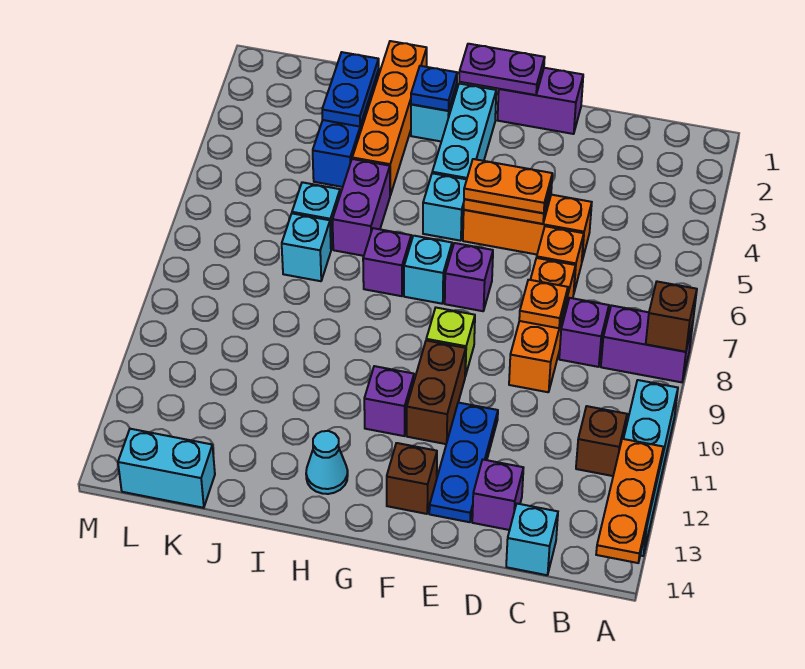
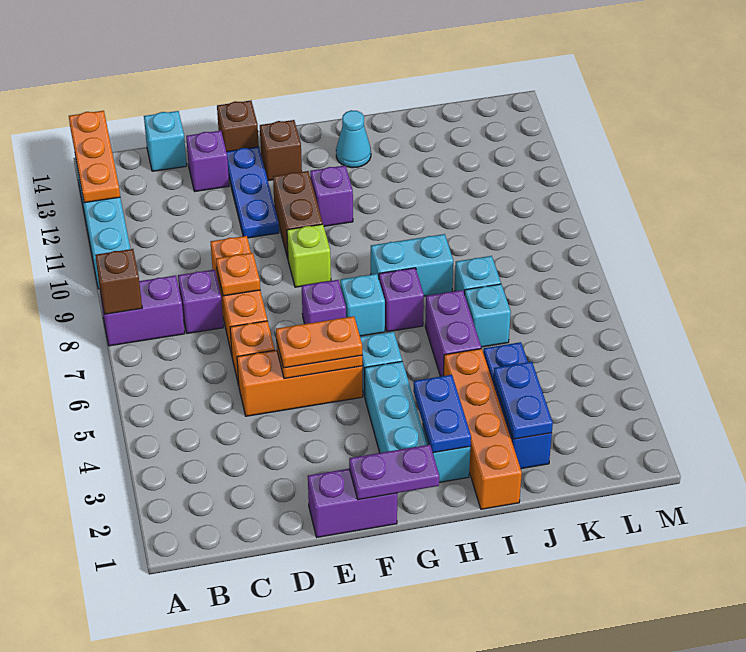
brown 1x1 brick [576,406,627,476] -> brown 1x1 brick moved to [217,101,259,151]
blue 1x1 plate [411,66,457,111] -> blue 1x2 plate [413,375,471,453]
cyan 1x2 brick [118,429,215,508] -> cyan 1x2 brick moved to [371,234,453,296]

